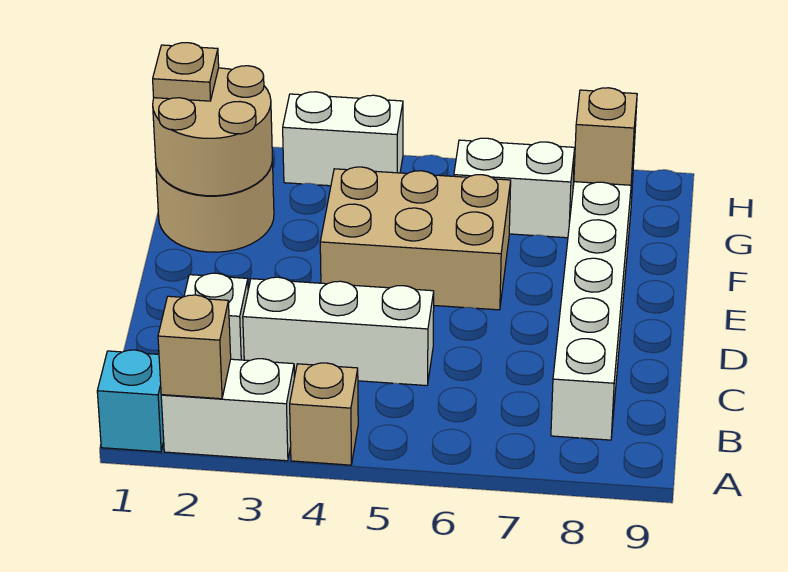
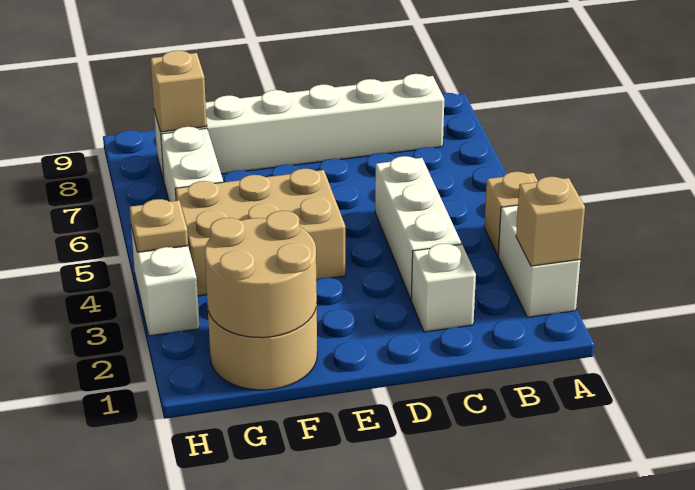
cyan 1x1 brick [97,350,164,452] -> none
tan 2x3 brick [320,167,511,310] -> tan 2x3 brick turned to [175,169,345,296]
tan 1x1 plate [153,43,219,101] -> tan 1x1 plate moved to [130,199,188,252]

